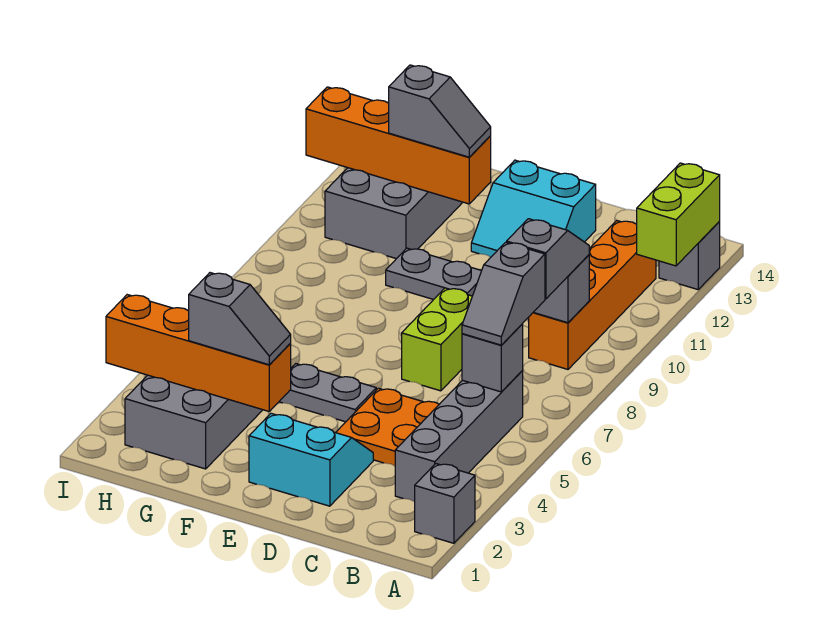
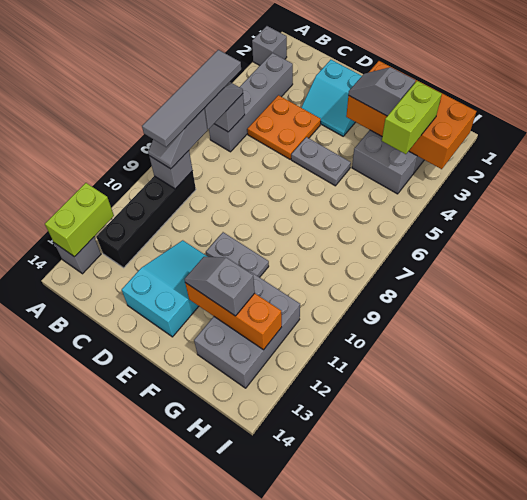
none -> grey 1x4 tile [142,50,241,147]
orange 1x4 brick [529,221,656,369] -> black 1x4 brick [96,171,196,268]
lime 1x2 brick [402,288,472,391] -> lime 1x2 brick moved to [382,81,442,154]
cyan 2x2 slope [471,160,596,257] -> cyan 2x3 slope [122,240,208,337]
orange 1x4 brick [106,295,291,412] -> orange 2x4 brick [346,61,476,169]
orange 1x4 brick [306,87,491,204] -> orange 1x3 brick [185,283,282,350]

